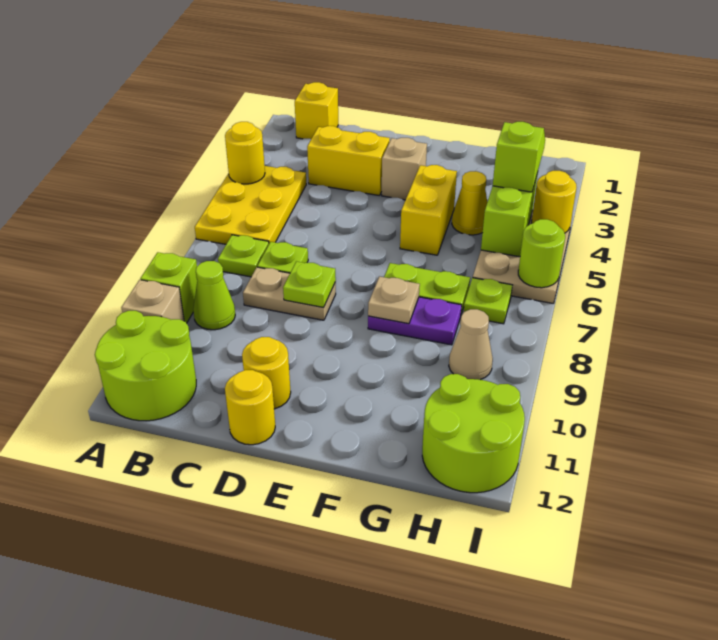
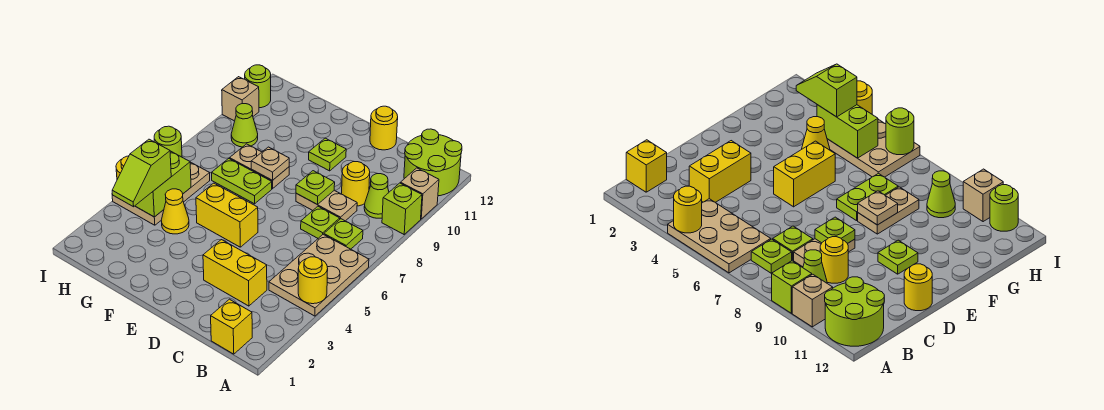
yellow 2x3 plate [195,166,306,244] -> tan 2x3 plate [269,234,369,316]
yellow 1x1 round brick [242,337,291,409] -> yellow 1x1 round brick moved to [342,162,370,206]
tan 1x1 brick [382,138,427,200] -> tan 1x1 brick moved to [222,77,259,121]
yellow 1x2 brick [400,165,457,255] -> yellow 1x2 brick turned to [196,183,258,247]
purple 1x2 plate [368,297,462,345] -> tan 1x2 plate [230,144,289,189]
lime 1x1 plate [463,278,512,324] -> lime 1x1 plate moved to [309,138,346,171]
tan 1x1 cone [449,309,493,380] -> lime 1x1 cone [231,104,258,147]
lime 2x2 round brick [422,374,525,493] -> lime 1x1 round brick [245,65,271,108]

